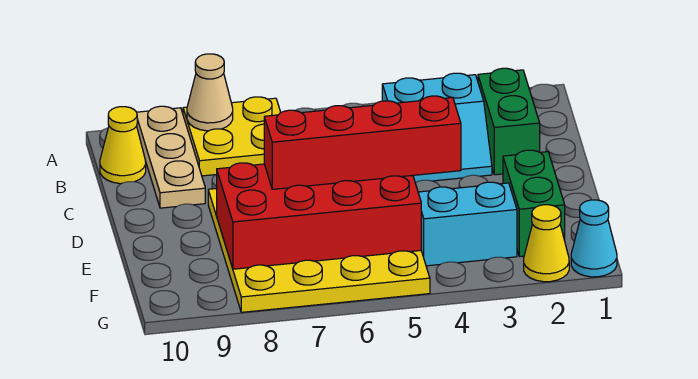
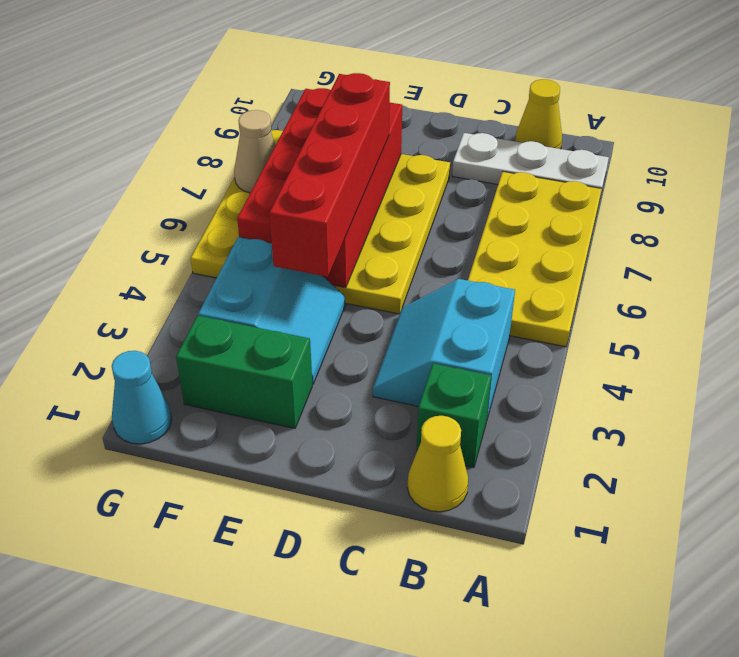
yellow 2x2 plate [183,97,281,176] -> yellow 2x4 plate [468,172,602,347]
tan 1x1 cone [187,54,233,131] -> tan 1x1 cone moved to [234,110,275,193]
tan 1x3 plate [137,106,205,208] -> white 1x3 plate [452,133,609,197]
green 1x2 brick [478,68,540,175] -> green 1x1 brick [416,364,491,468]
yellow 1x1 cone [524,205,569,282] -> yellow 1x1 cone moved to [408,416,468,512]

